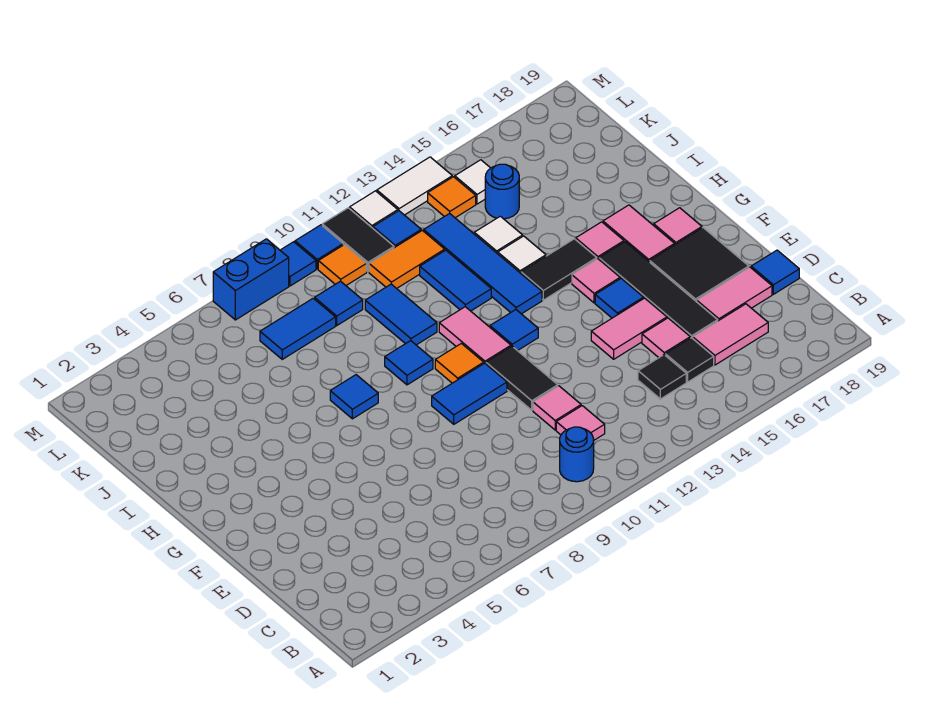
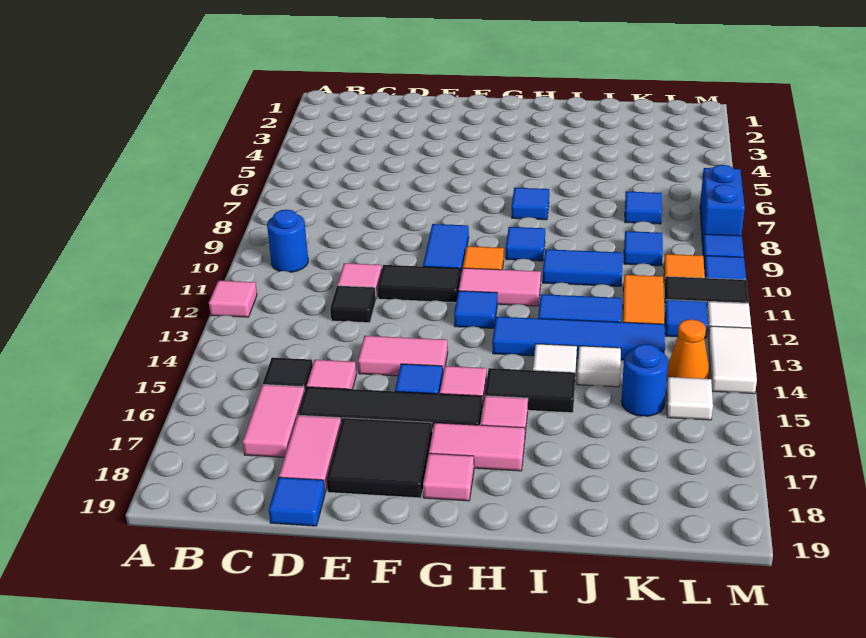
pink 1x1 tile [556,406,605,440] -> pink 1x1 tile moved to [209,281,257,317]
black 1x1 tile [638,355,686,399] -> black 1x1 tile moved to [330,286,376,323]
pink 1x2 tile [591,298,667,359] -> pink 1x2 tile turned to [358,336,448,376]
black 1x2 tile [521,239,597,300] -> black 1x2 tile turned to [485,368,575,413]
blue 1x2 tile [260,298,336,359] -> blue 1x1 tile [625,192,662,224]
orange 1x1 tile [428,177,476,218] -> orange 1x1 cone [667,319,710,380]

